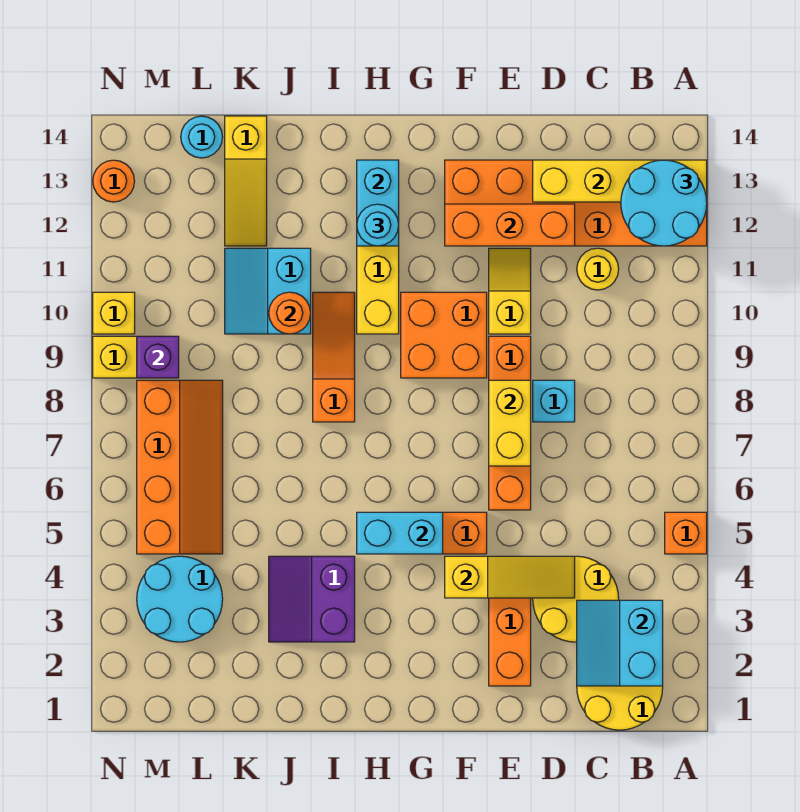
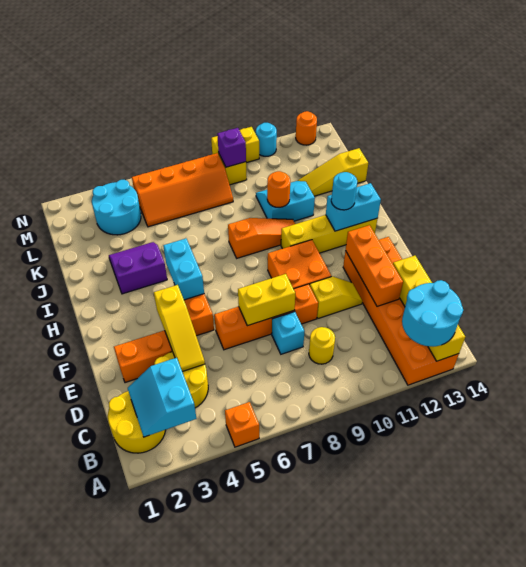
cyan 2x2 slope [577,600,663,686] -> cyan 2x2 slope turned to [128,358,197,437]
yellow 1x1 round brick [577,248,619,290] -> yellow 1x1 round brick moved to [309,327,335,364]
cyan 1x1 round brick [181,116,223,158] -> cyan 1x1 round brick moved to [256,123,277,156]

